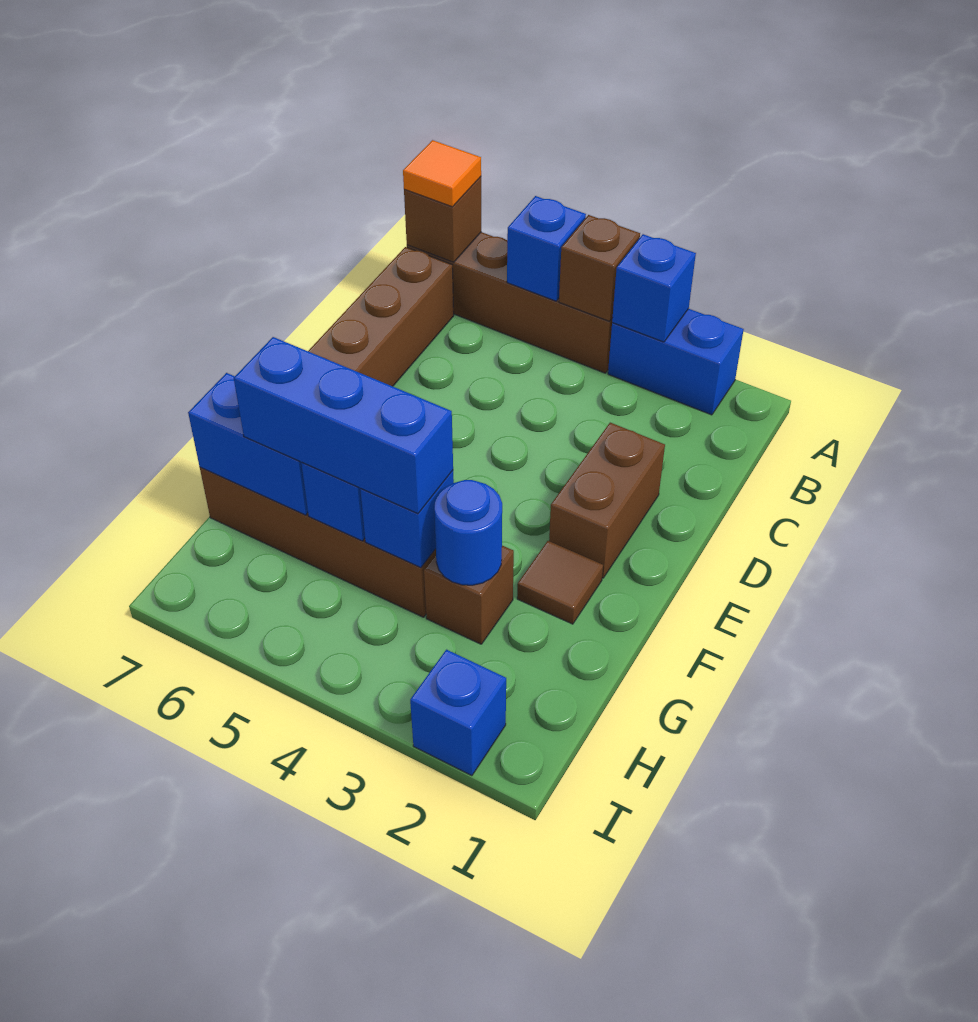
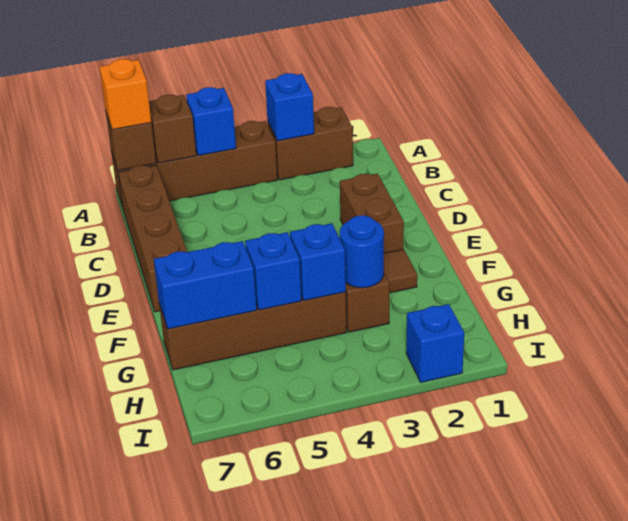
blue 1x2 brick [608,309,744,415] -> brown 1x2 brick [268,107,353,180]
brown 1x1 brick [559,215,640,321] -> brown 1x1 brick moved to [149,94,196,163]
orange 1x1 tile [403,140,481,207] -> orange 1x1 brick [100,59,151,130]
blue 1x3 brick [234,337,453,514] -> none

